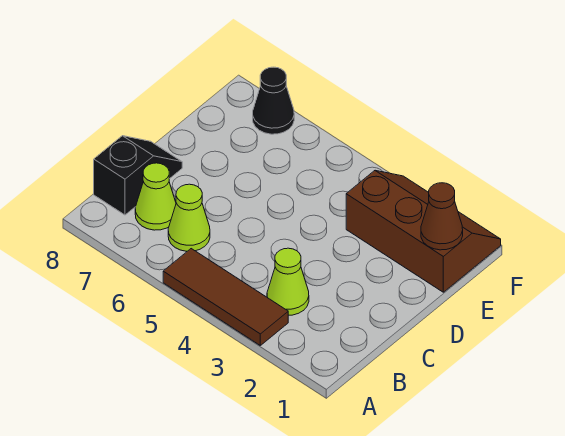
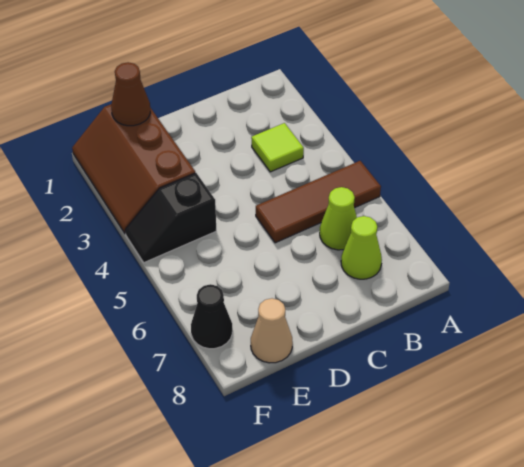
brown 1x3 tile [163,249,288,345] -> brown 1x3 tile turned to [256,161,381,243]
lime 1x1 cone [267,248,309,315] -> lime 1x1 tile [251,123,304,172]
black 1x2 slope [94,136,182,215] -> black 1x2 slope moved to [125,173,216,263]
none -> tan 1x1 cone [251,298,293,363]

